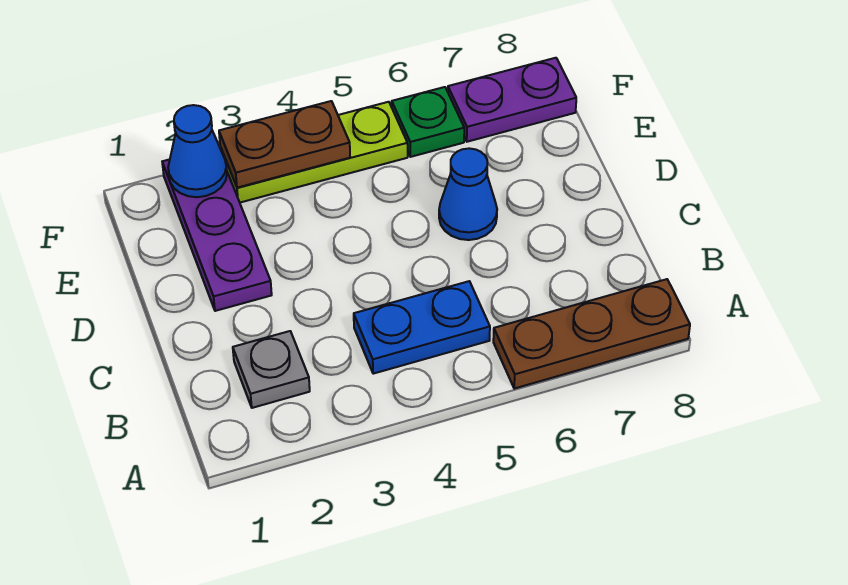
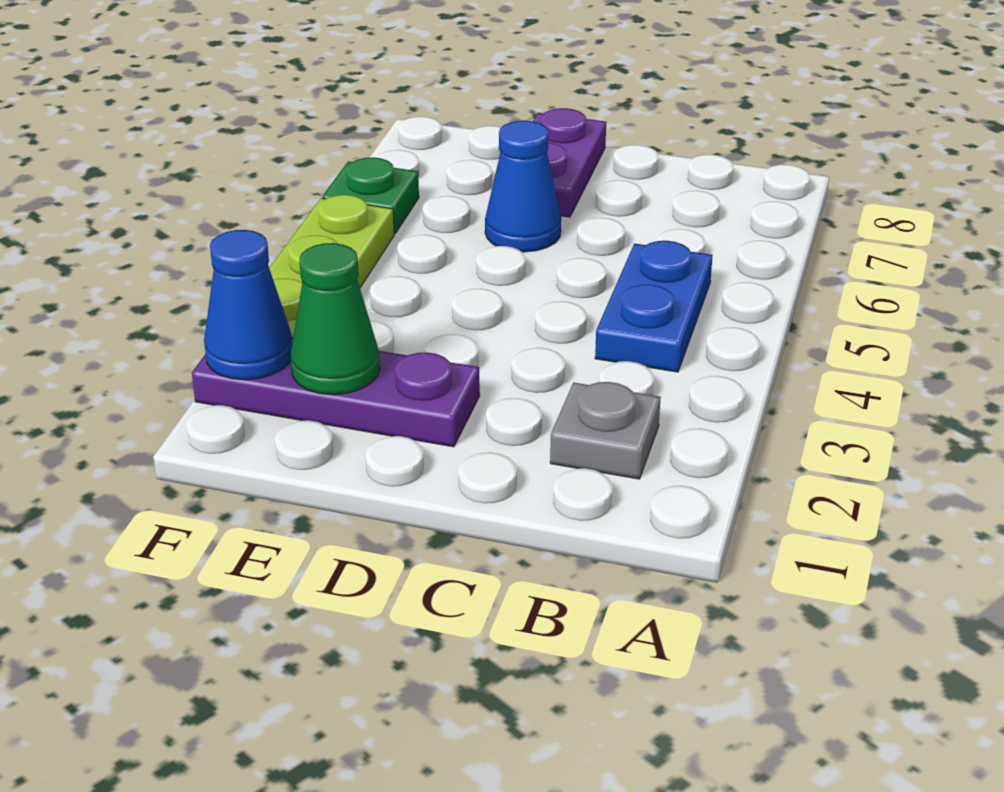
brown 1x3 plate [493,279,690,389] -> none
none -> green 1x1 cone [290,243,380,395]
brown 1x2 plate [219,101,350,188] -> none
purple 1x2 plate [448,58,576,142] -> purple 1x2 plate moved to [533,108,606,217]

